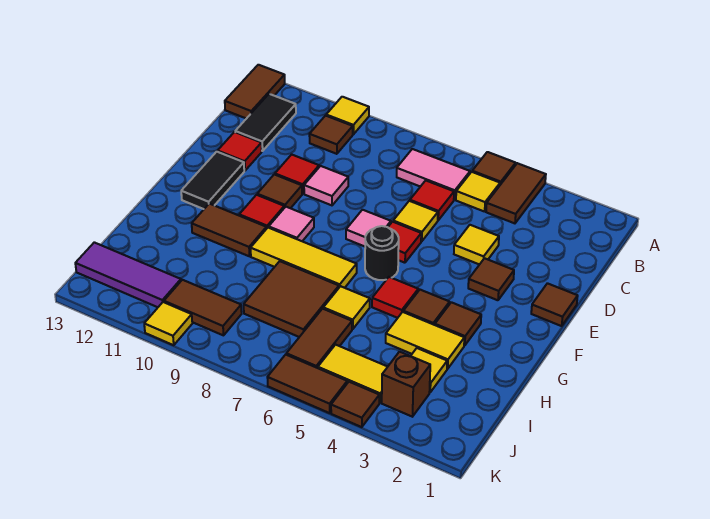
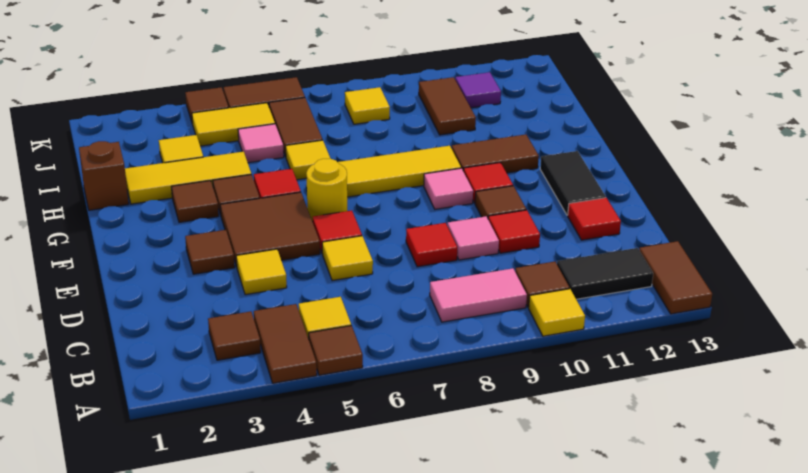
pink 1x2 tile [397,149,470,200] -> pink 1x2 tile moved to [430,268,527,322]
black 1x2 tile [235,94,296,151] -> black 1x2 tile turned to [557,248,653,299]
red 1x1 tile [410,181,454,220] -> red 1x1 tile moved to [406,223,457,267]
brown 1x1 tile [531,283,578,326] -> brown 1x1 tile moved to [208,311,261,360]
pink 1x1 tile [346,210,391,246] -> pink 1x1 tile moved to [238,124,284,163]
black 1x1 round brick [365,226,399,280] -> yellow 1x1 round brick [306,159,347,221]
yellow 1x2 tile [386,312,464,369] -> yellow 1x3 tile [125,152,251,204]
brown 2x2 tile [244,261,339,337] -> brown 2x2 tile moved to [220,192,320,267]
brown 1x1 brick [382,352,430,417] -> brown 1x1 brick moved to [79,141,129,210]
brown 1x2 tile [164,280,242,335] -> brown 1x2 tile turned to [419,77,476,135]
purple 1x3 tile [75,242,181,307] -> purple 1x1 tile [455,72,501,108]
yellow 1x1 tile [144,302,192,345] -> yellow 1x1 tile moved to [345,87,390,124]

